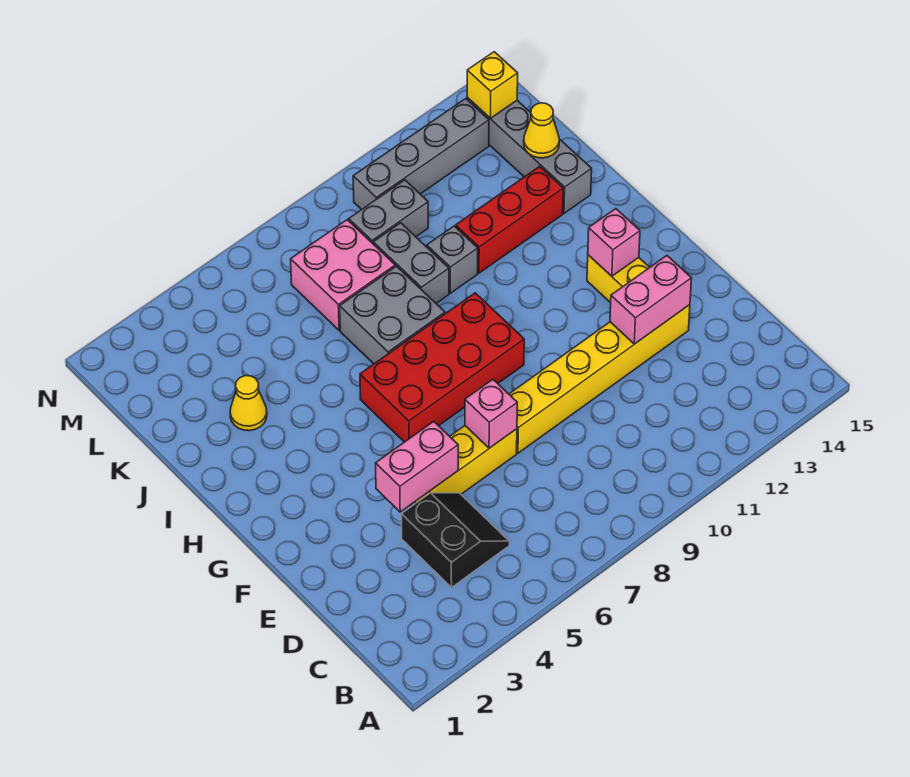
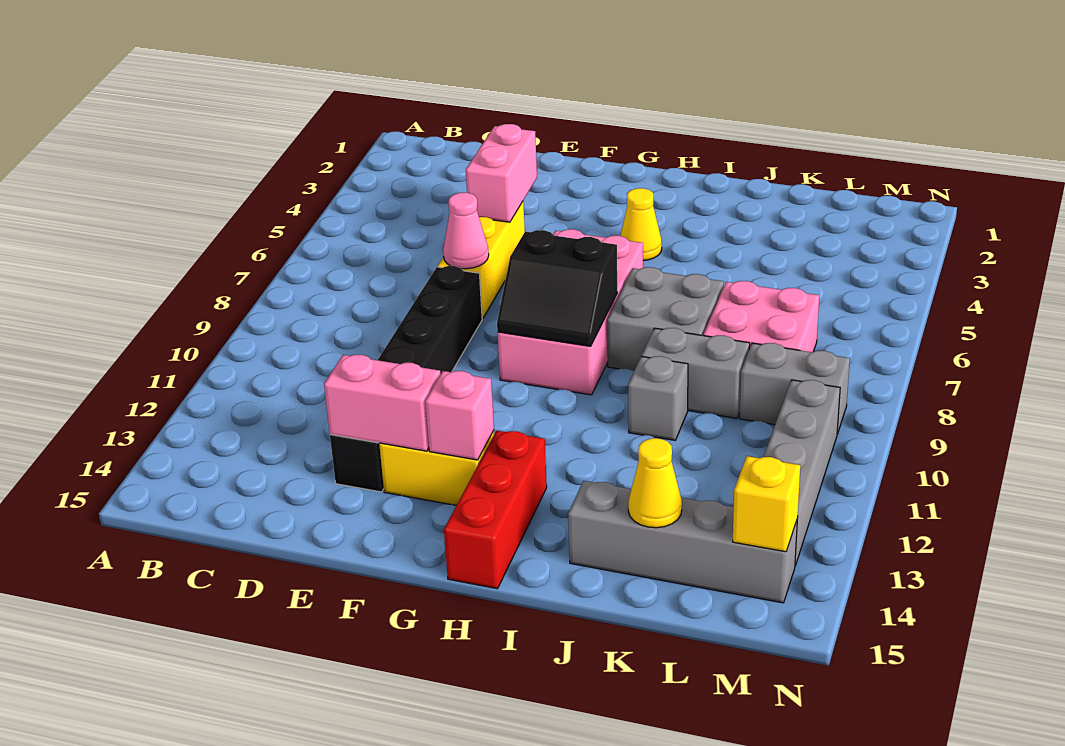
black 2x2 slope [401,493,509,587] -> black 2x2 slope moved to [497,230,617,346]
pink 1x1 brick [465,379,517,448] -> pink 1x1 cone [443,193,489,269]
yellow 1x6 brick [509,305,690,453] -> black 1x6 brick [330,266,482,492]
pink 1x2 brick [610,256,692,344] -> pink 1x2 brick turned to [324,355,441,451]
red 2x4 brick [360,293,524,442] -> pink 2x4 brick [497,229,643,395]
yellow 1x1 cone [230,376,267,431] -> yellow 1x1 cone moved to [620,188,662,261]
red 1x3 brick [456,166,563,273] -> red 1x3 brick moved to [444,431,547,589]
grey 1x2 brick [349,180,428,243] -> grey 1x2 brick turned to [740,343,850,434]

